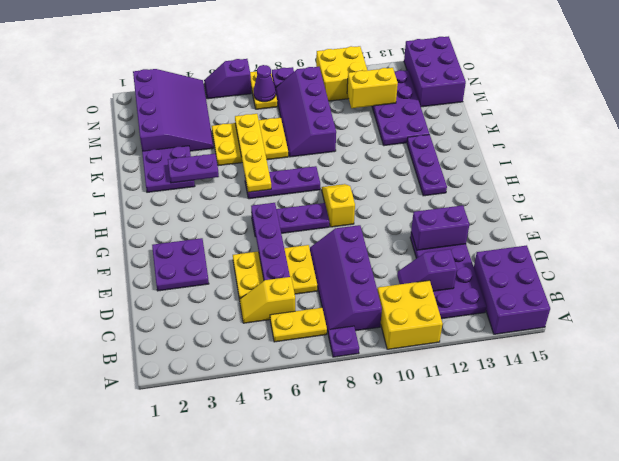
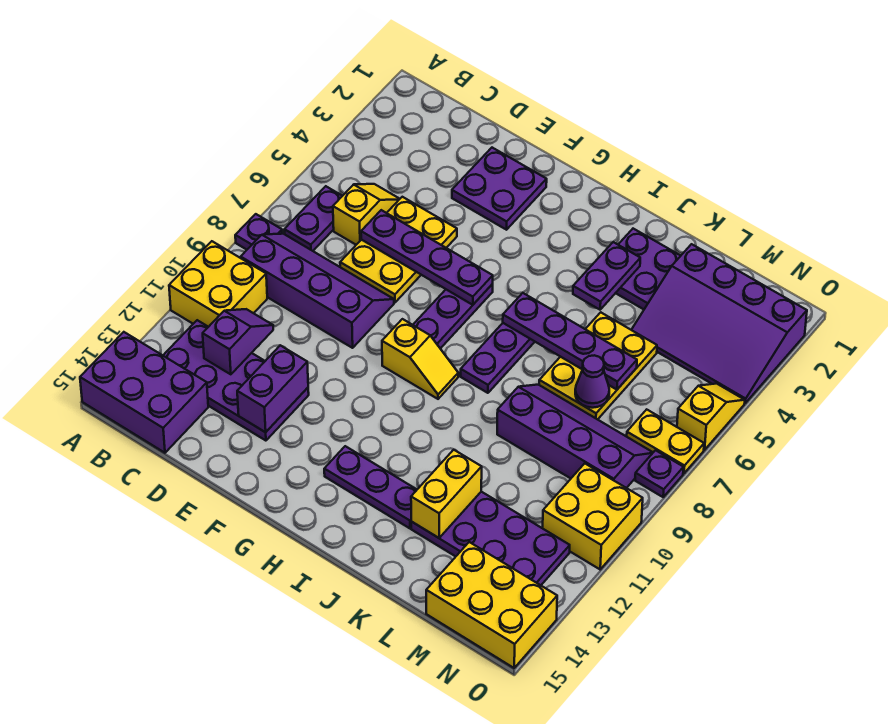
yellow 1x2 plate [270,308,327,342] -> purple 1x2 plate [284,186,342,251]
yellow 1x4 plate [235,114,271,192] -> purple 1x4 plate [503,293,637,390]
yellow 1x2 brick [347,68,398,108] -> yellow 1x2 brick moved to [411,450,482,538]
purple 2x3 brick [404,36,466,107] -> yellow 2x3 brick [426,542,557,668]
purple 1x1 cone [254,65,276,102] -> purple 1x1 cone moved to [575,355,609,408]
purple 1x2 slope [204,59,251,99] -> yellow 1x2 slope [677,384,745,450]

